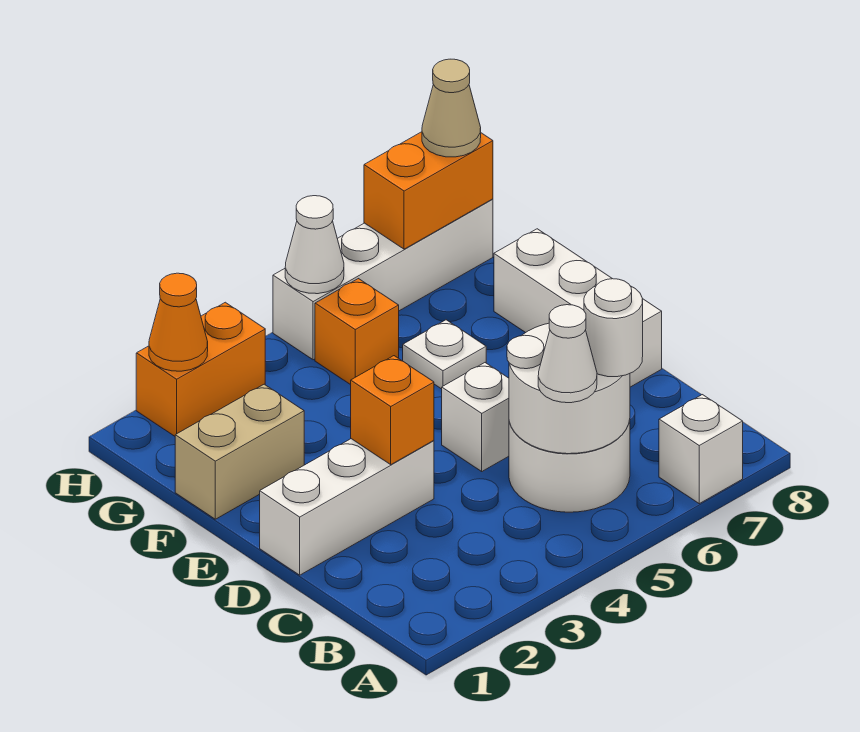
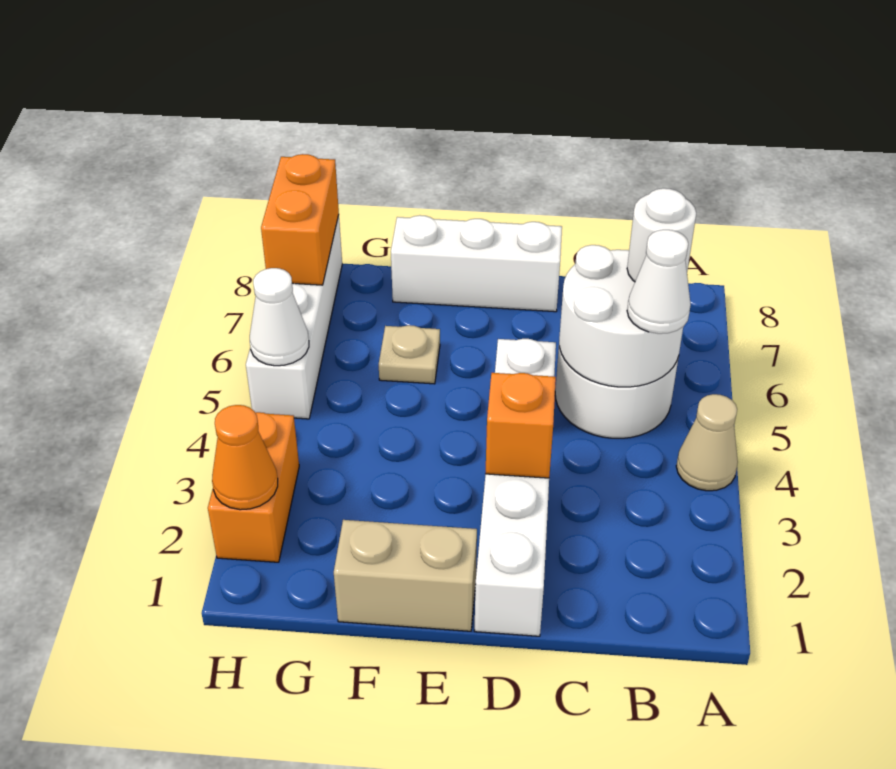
white 1x1 brick [659,395,743,504] -> none
tan 1x2 brick [175,384,304,519] -> tan 1x2 brick turned to [334,520,477,631]
white 1x1 plate [403,320,486,389] -> tan 1x1 plate [379,325,440,384]
orange 1x1 brick [315,279,399,385] -> none
tan 1x1 cone [422,59,481,157] -> tan 1x1 cone moved to [676,394,738,491]

